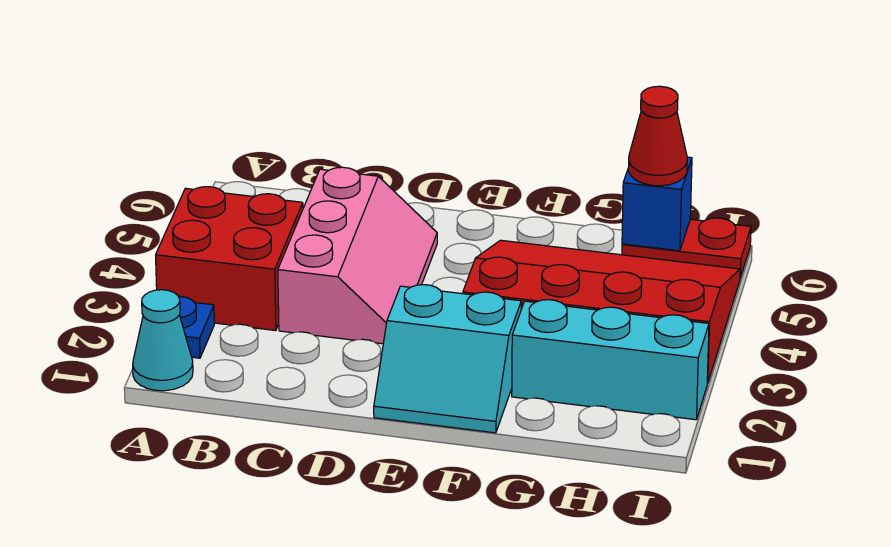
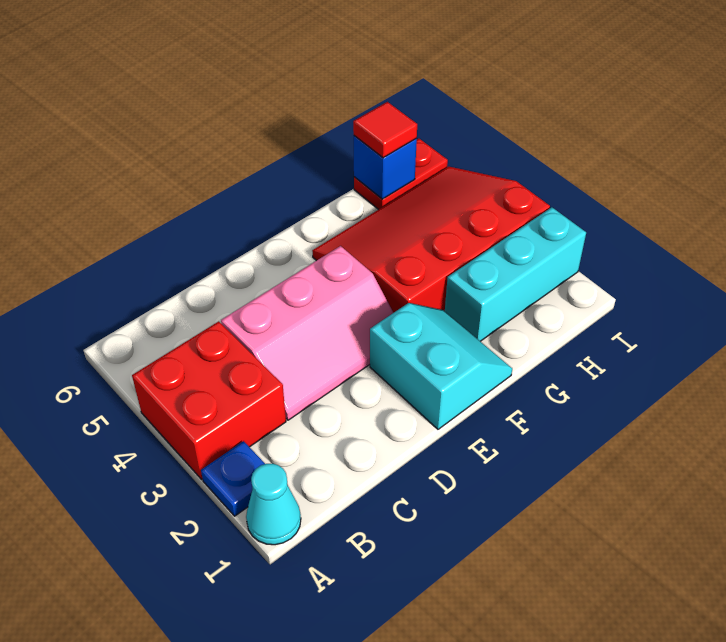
pink 2x3 slope [278,167,437,344] -> pink 2x3 slope turned to [221,246,393,420]
cyan 2x2 slope [374,285,521,433] -> cyan 2x2 slope turned to [370,303,512,429]
red 1x1 cone [628,86,687,186] -> red 1x1 tile [353,102,417,158]

